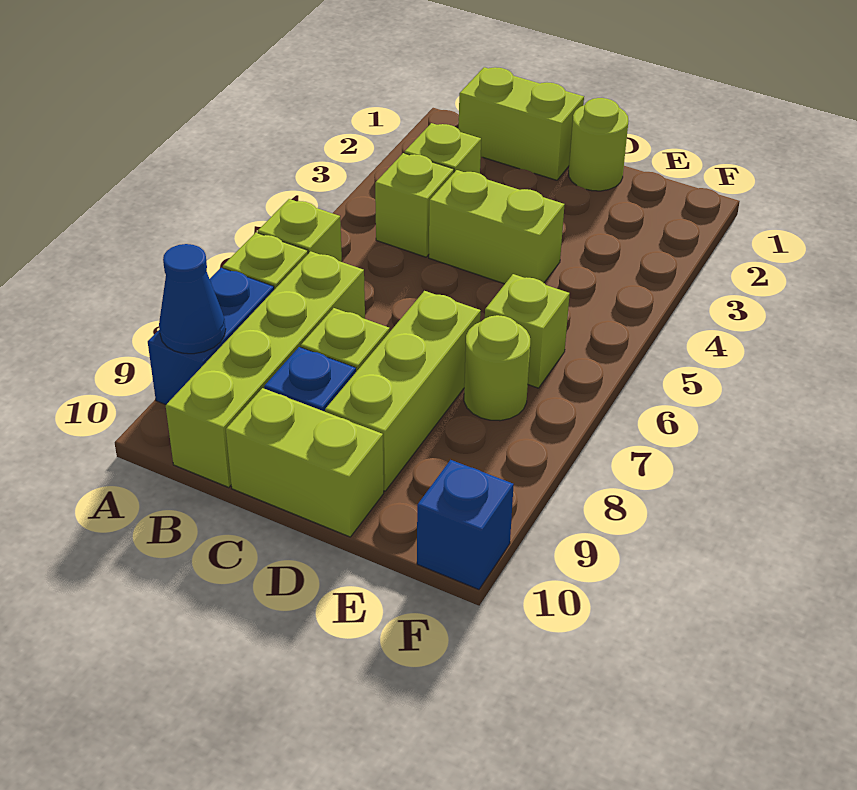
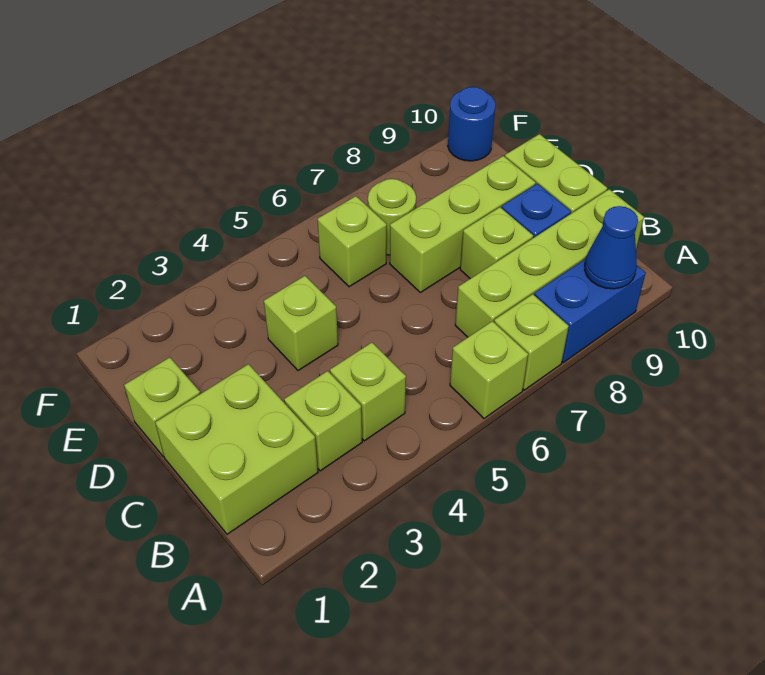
lime 1x2 brick [459,67,584,180] -> lime 2x2 brick [155,364,318,534]
lime 1x2 brick [429,170,565,284] -> lime 1x1 brick [264,276,338,371]
lime 1x1 round brick [569,98,628,191] -> lime 1x1 brick [124,357,200,457]
blue 1x1 brick [417,460,514,589] -> blue 1x1 round brick [448,87,495,161]

